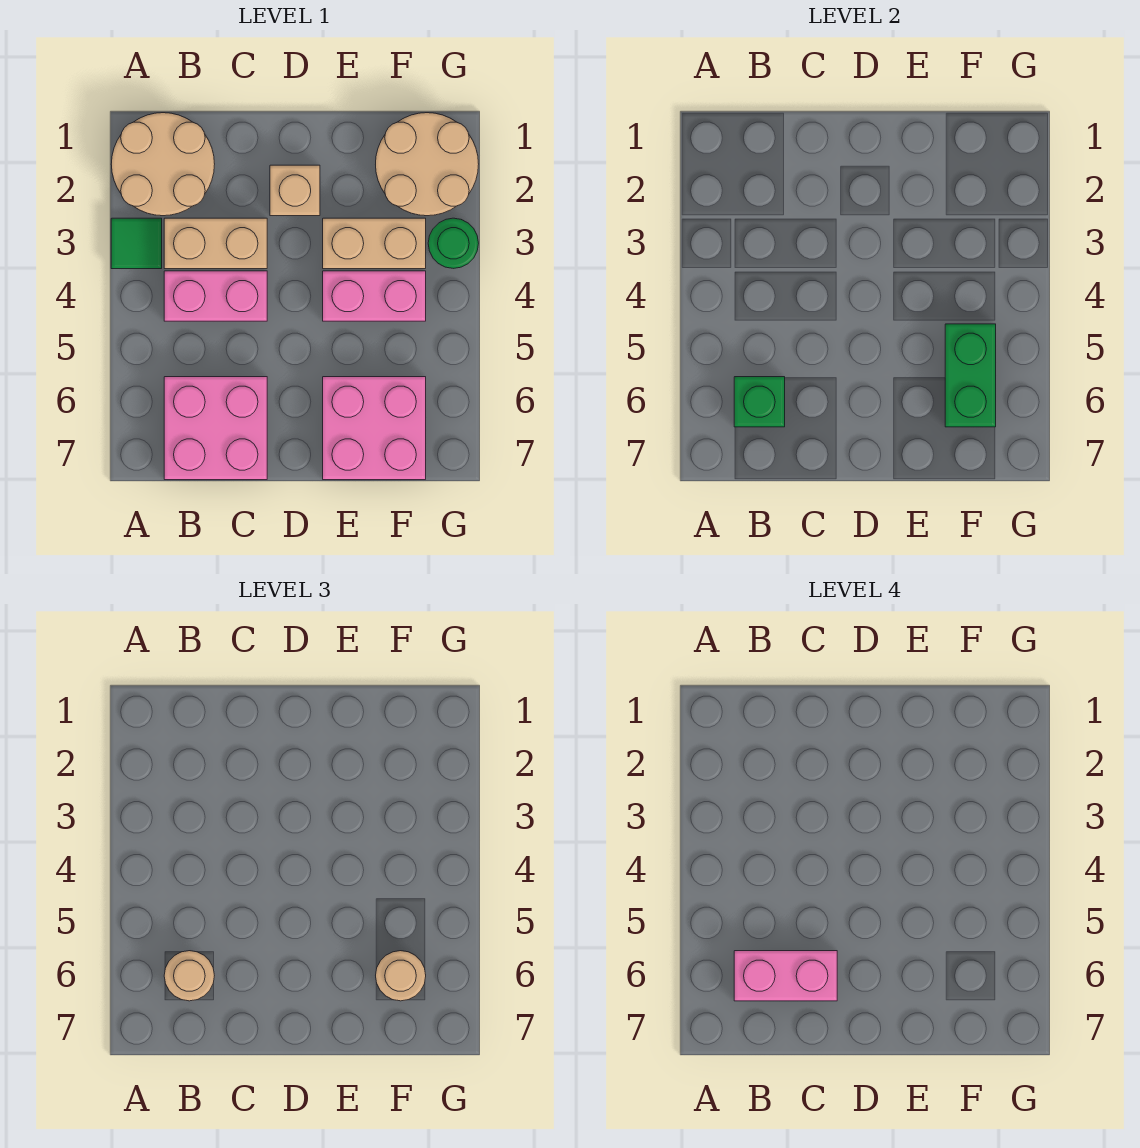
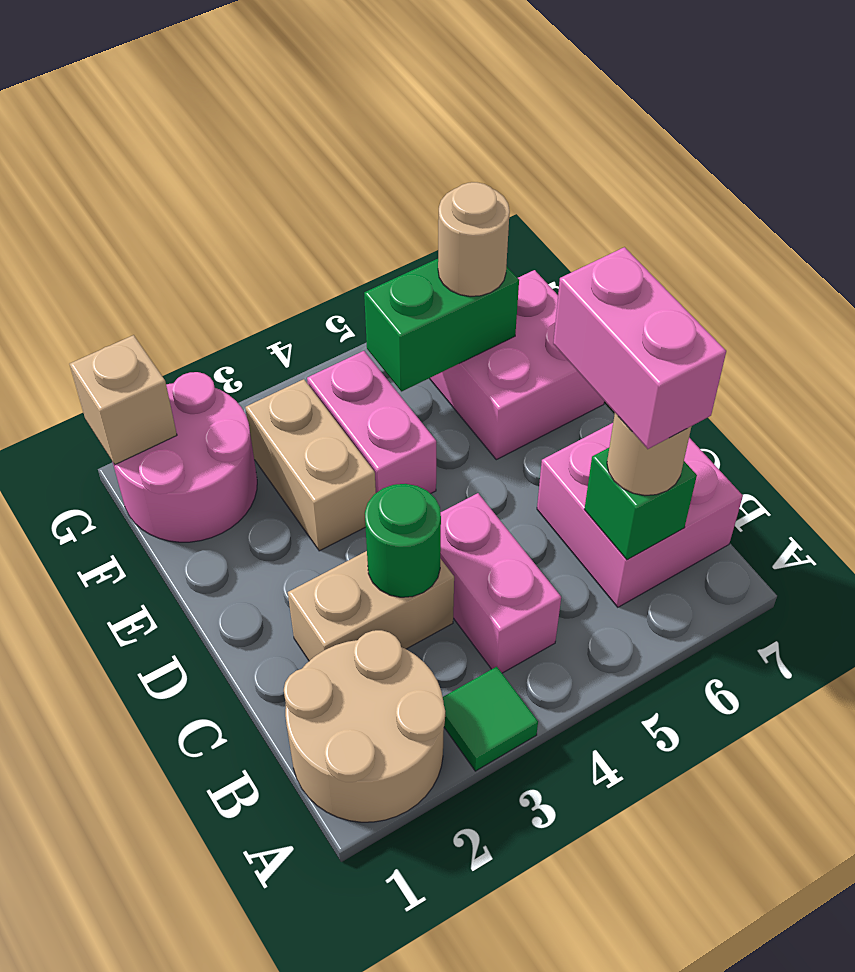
tan 1x2 brick [164,218,267,269] -> tan 1x2 brick turned to [288,551,454,661]
tan 1x1 brick [270,165,320,216] -> tan 1x1 brick moved to [70,335,177,465]
tan 2x2 round brick [376,113,479,216] -> pink 2x2 round brick [113,372,257,542]
green 1x1 round brick [428,218,479,268] -> green 1x1 round brick moved to [365,484,441,597]

